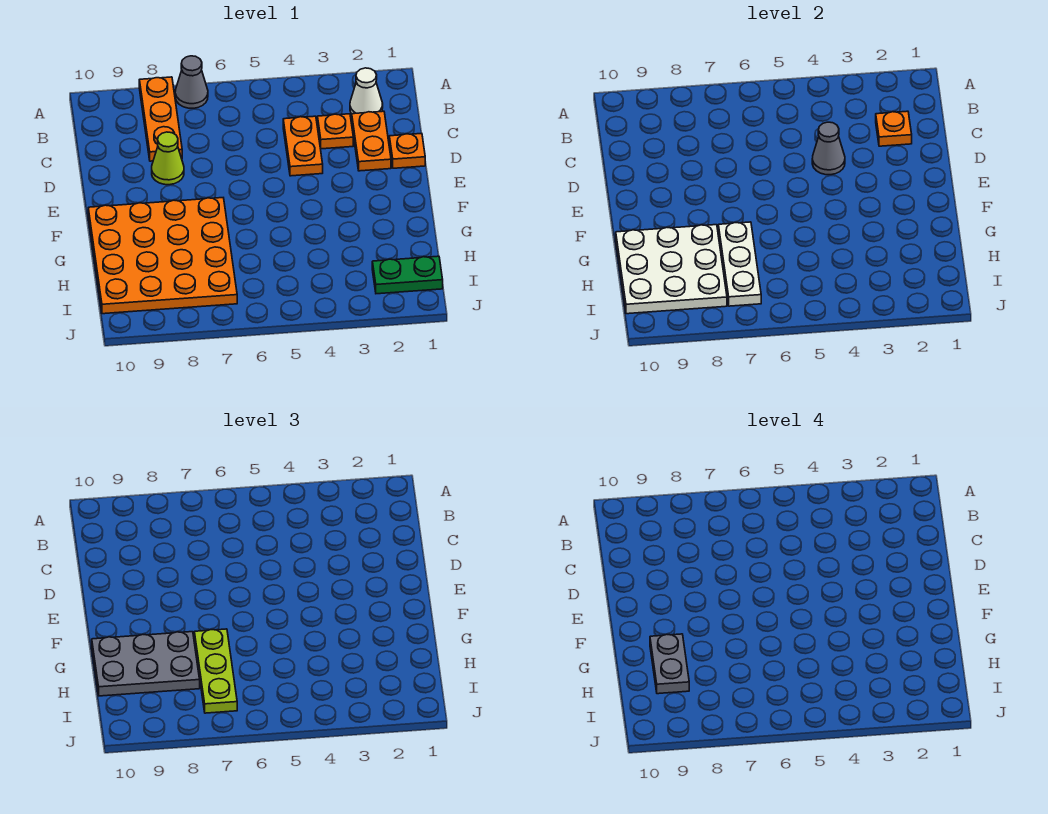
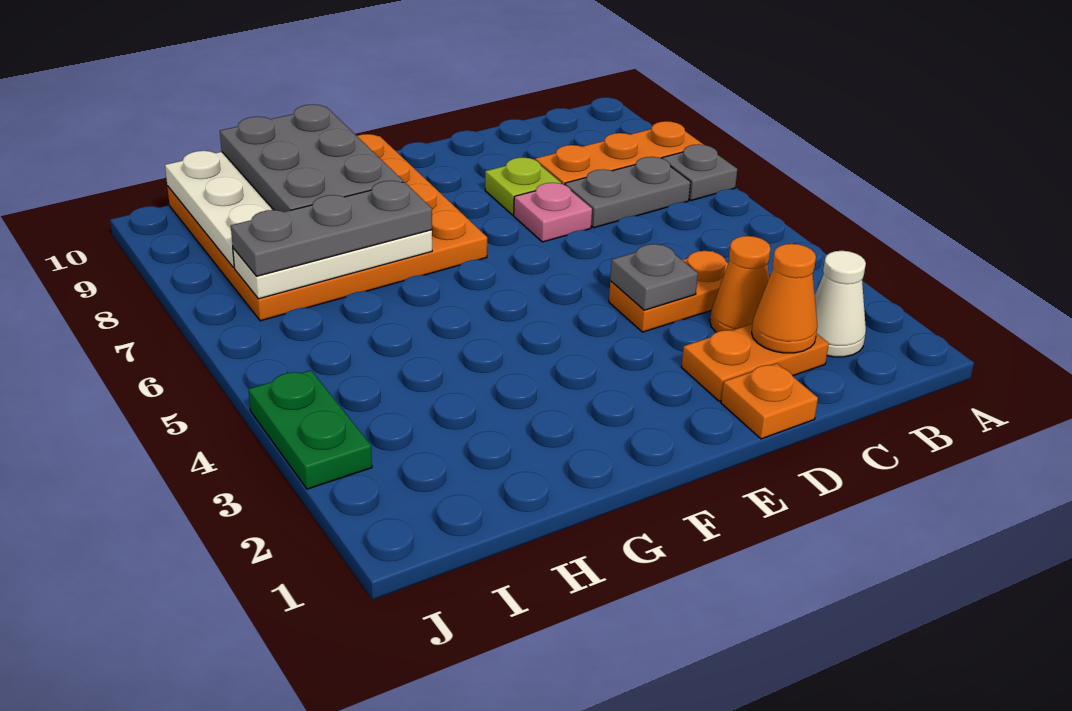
grey 1x1 cone [175,56,208,108] -> grey 1x1 plate [662,144,737,201]
orange 1x1 plate [876,111,912,146] -> orange 1x1 cone [752,244,817,353]
orange 1x1 plate [318,114,353,149] -> orange 1x1 cone [710,236,771,332]
grey 1x1 cone [812,122,845,175] -> grey 1x1 plate [610,244,698,310]
none -> pink 1x1 plate [514,183,592,242]
lime 1x1 cone [152,132,184,185] -> lime 1x1 plate [485,157,561,215]
lime 1x3 plate [194,629,237,713] -> grey 1x3 plate [231,181,432,276]
grey 1x2 plate [650,634,689,694] -> grey 1x2 plate moved to [565,157,690,228]
green 1x2 plate [372,256,443,294] -> green 1x2 plate moved to [248,370,372,489]

